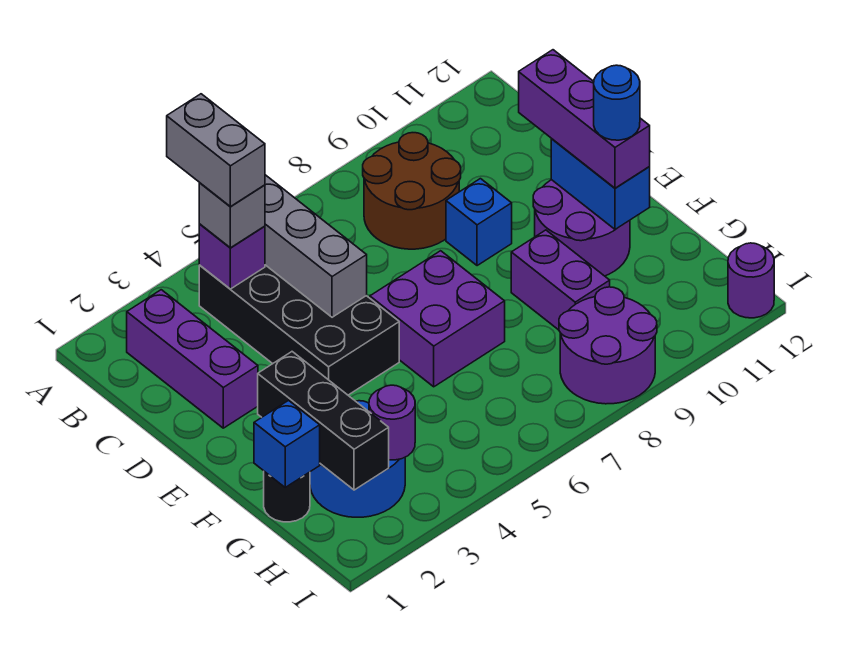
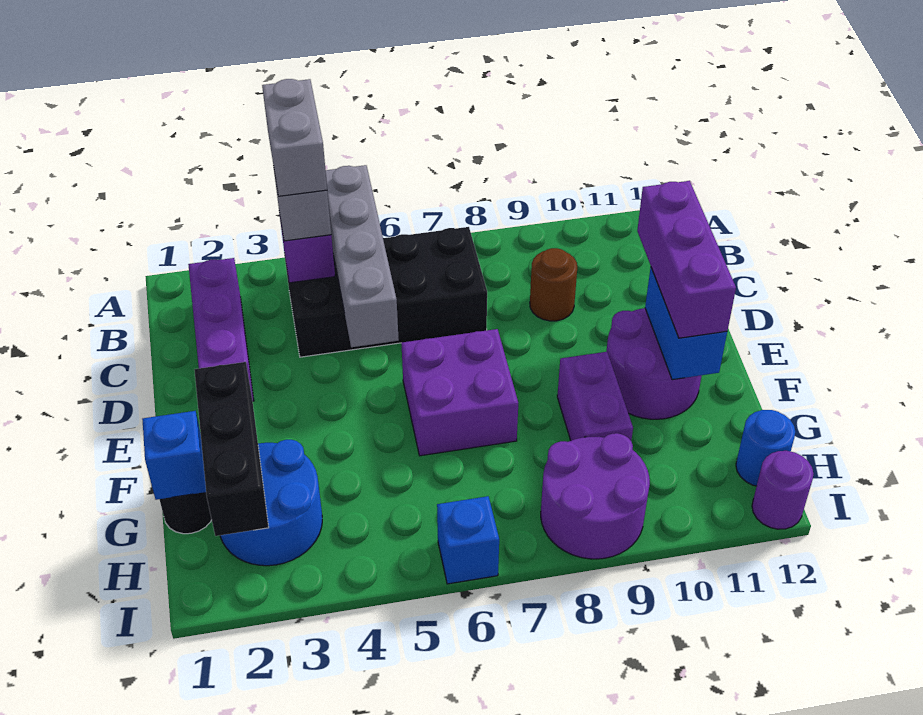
black 2x4 brick [199,265,399,395] -> black 2x4 brick turned to [285,227,487,357]
brown 2x2 round brick [363,133,461,249] -> brown 1x1 round brick [530,248,577,321]
blue 1x1 brick [446,179,512,266] -> blue 1x1 brick moved to [437,496,499,584]
blue 1x1 round brick [594,65,640,140] -> blue 1x1 round brick moved to [736,410,795,486]
purple 1x1 round brick [369,385,415,460] -> none

